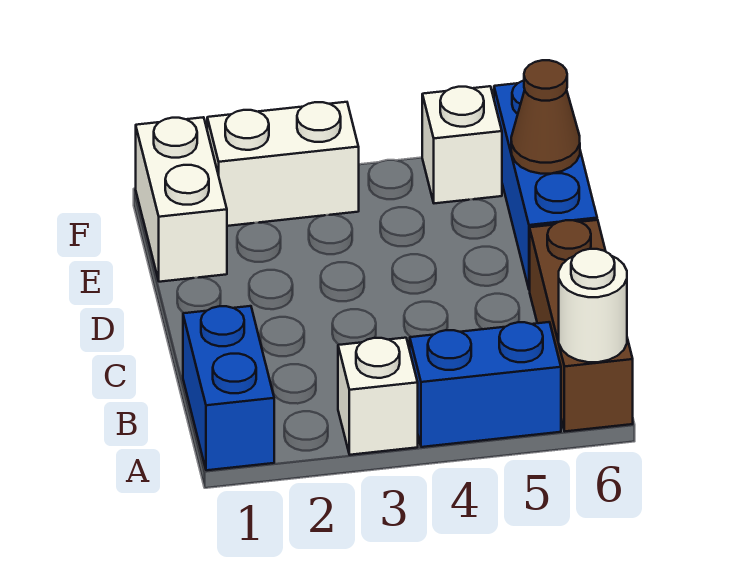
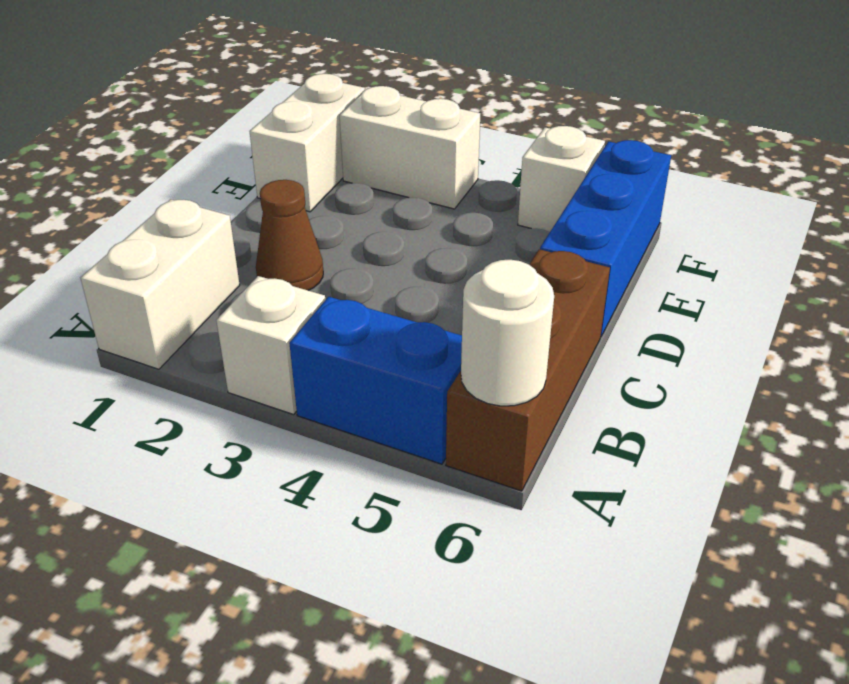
blue 1x2 brick [183,306,274,470] -> white 1x2 brick [81,199,240,369]
brown 1x1 cone [511,60,580,174] -> brown 1x1 cone moved to [256,180,323,290]

